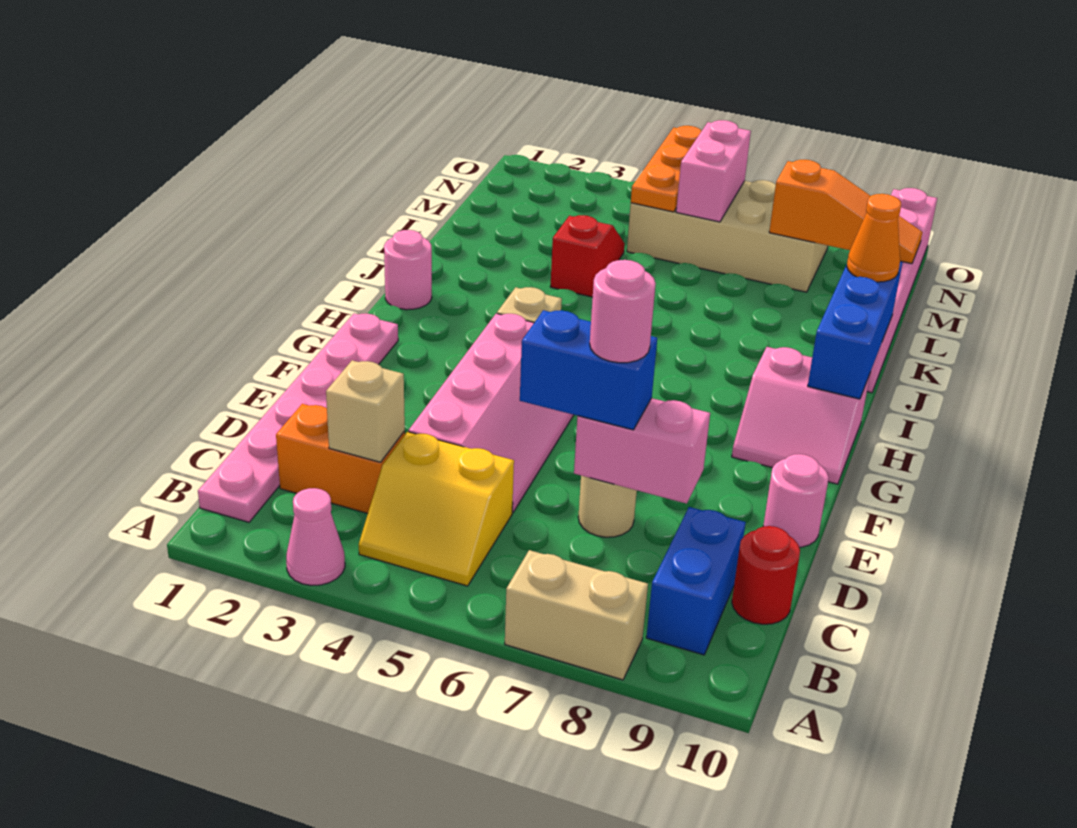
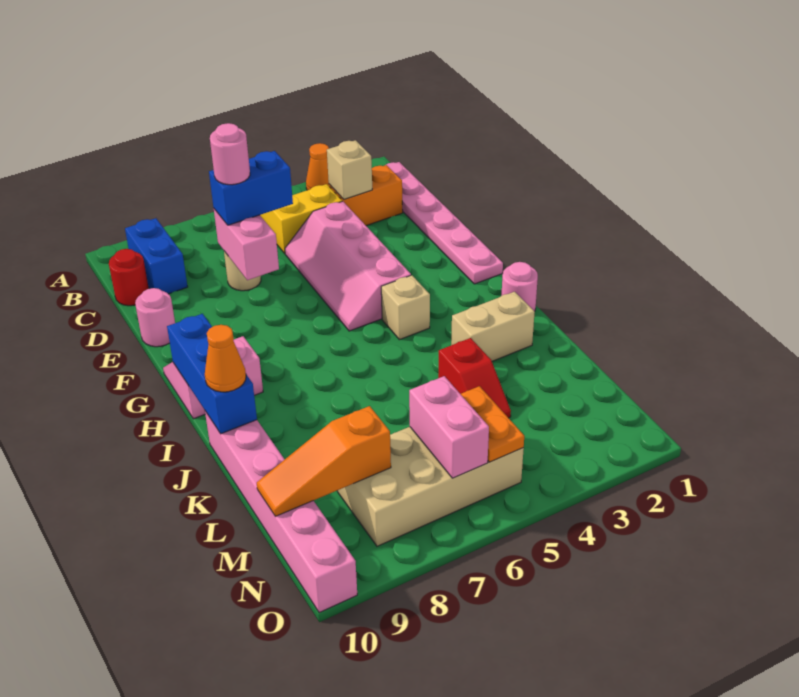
pink 1x1 cone [286,488,345,586] -> orange 1x1 cone [306,143,329,190]
tan 1x2 brick [505,550,648,680] -> tan 1x2 brick moved to [451,292,535,361]
pink 1x2 brick [574,398,710,504] -> pink 1x2 brick turned to [214,209,279,280]
orange 1x3 plate [631,126,701,212] -> orange 1x2 plate [461,386,524,462]

